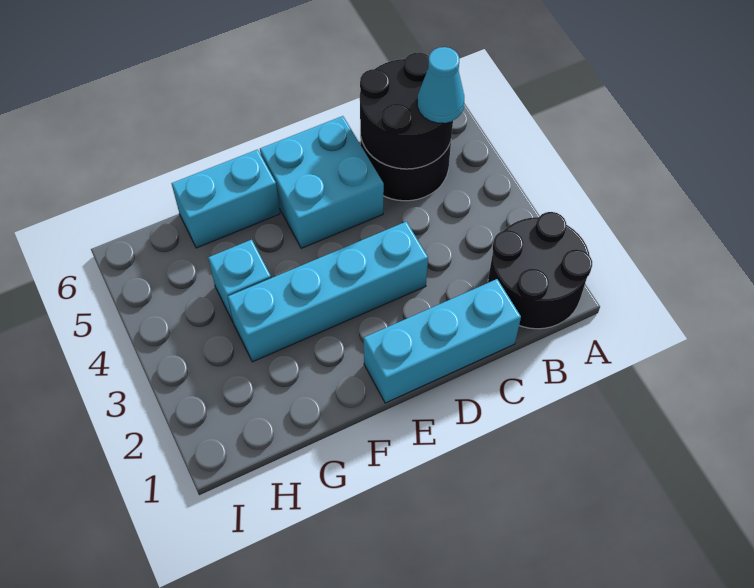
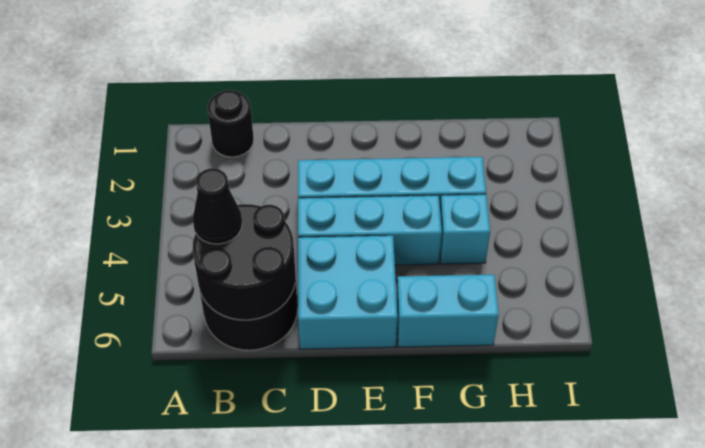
black 2x2 round brick [488,212,592,329] -> black 1x1 round brick [207,90,254,157]
cyan 1x1 cone [417,47,464,123] -> black 1x1 cone [193,168,242,244]
cyan 1x3 brick [364,279,521,403] -> cyan 1x3 brick moved to [298,195,442,265]

